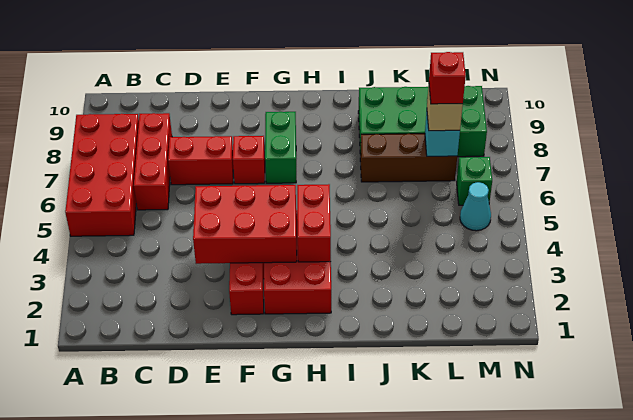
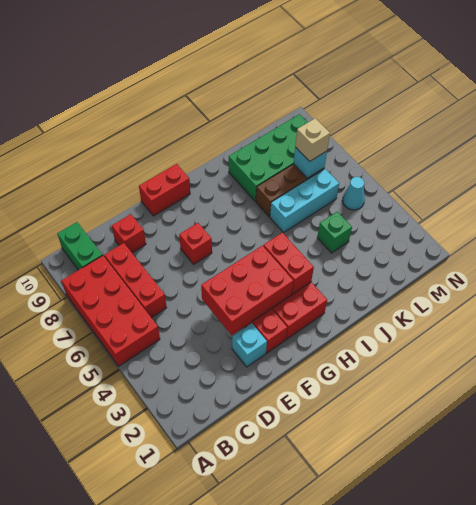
red 1x2 brick [168,136,233,185] -> red 1x2 brick moved to [139,164,190,216]
none -> cyan 1x1 brick [232,324,267,367]
green 1x2 brick [265,112,296,183] -> green 1x2 brick moved to [57,222,103,270]
none -> cyan 1x3 brick [270,169,339,232]
red 1x1 brick [429,52,466,104] -> red 1x1 brick moved to [112,214,146,253]
green 1x1 brick [457,157,492,205] -> green 1x1 brick moved to [317,212,352,253]

